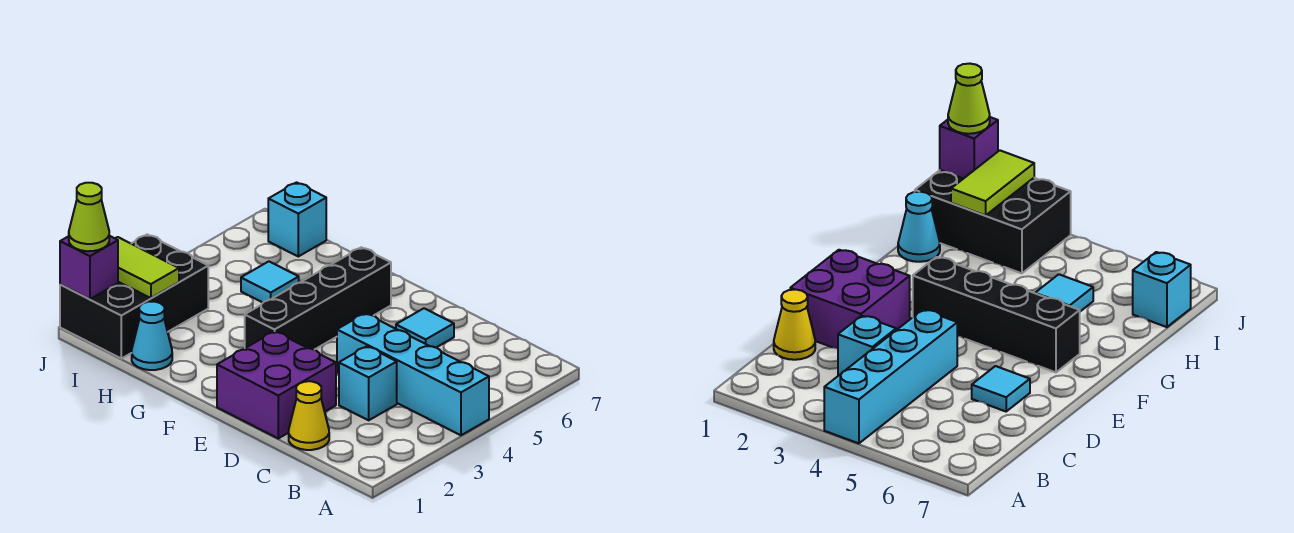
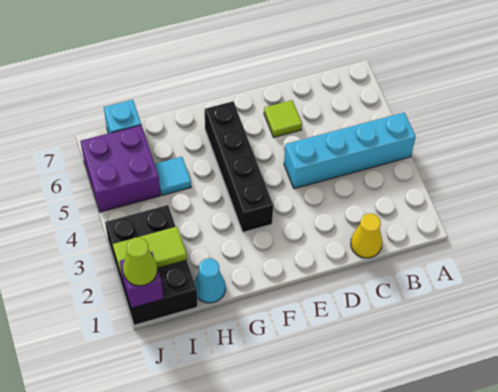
cyan 1x1 brick [339,346,397,420] -> none
purple 2x2 brick [217,331,336,438] -> purple 2x2 brick moved to [80,125,160,212]
cyan 1x1 tile [396,308,454,348] -> lime 1x1 tile [264,100,302,137]

